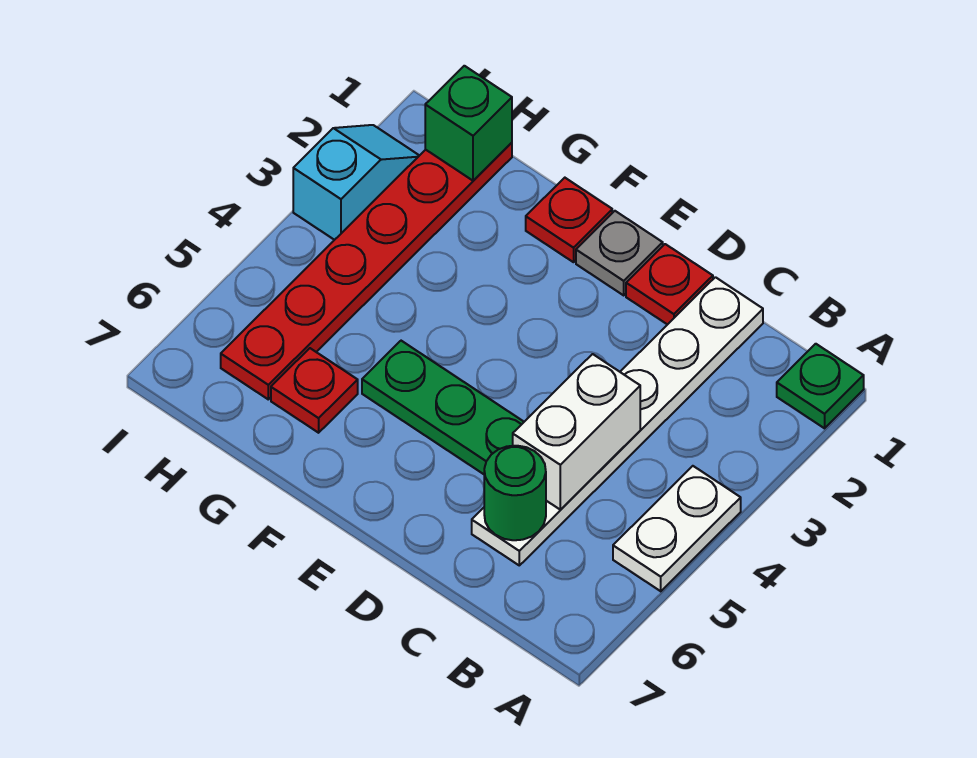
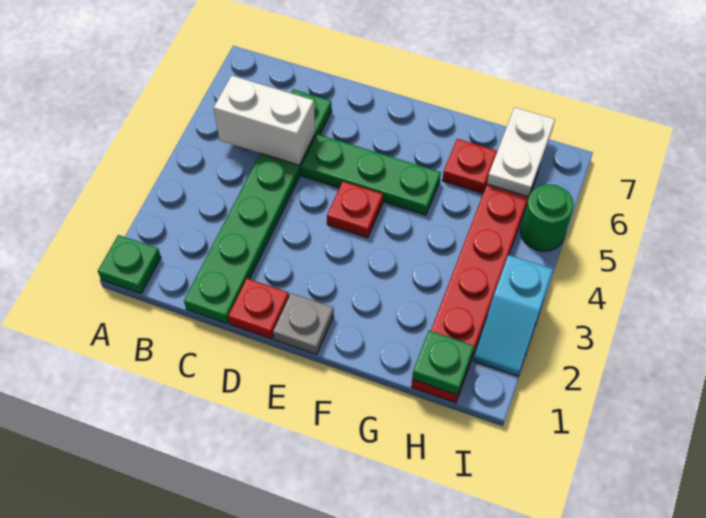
white 1x2 plate [613,466,741,591] -> white 1x2 plate moved to [487,107,555,197]
white 1x6 plate [472,277,763,565] -> green 1x6 plate [184,89,332,324]
white 1x2 brick [513,354,640,510] -> white 1x2 brick turned to [214,76,315,165]
green 1x1 round brick [484,446,546,540] -> green 1x1 round brick moved to [521,184,574,251]
red 1x1 plate [526,178,612,262] -> red 1x1 plate moved to [327,182,383,238]
green 1x1 brick [425,66,512,181] -> green 1x1 plate [412,331,474,395]

